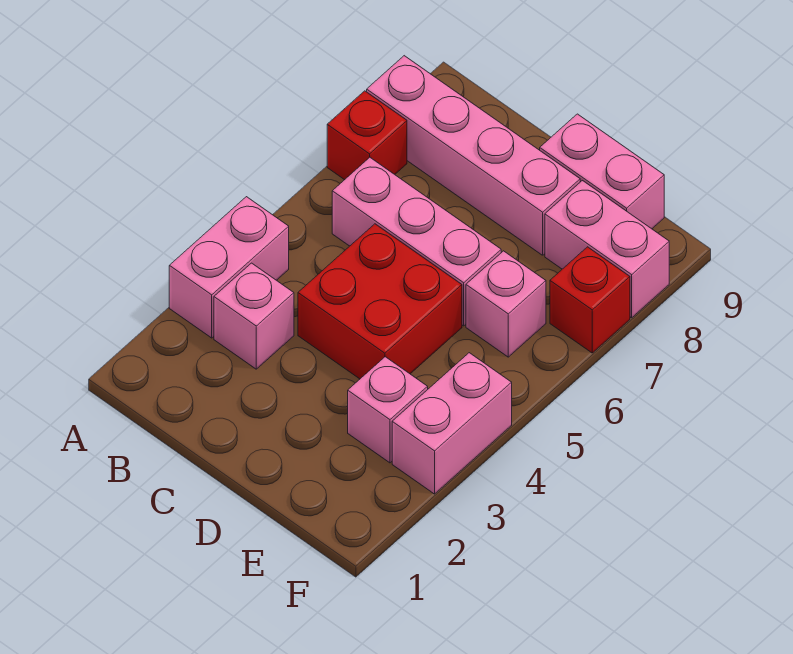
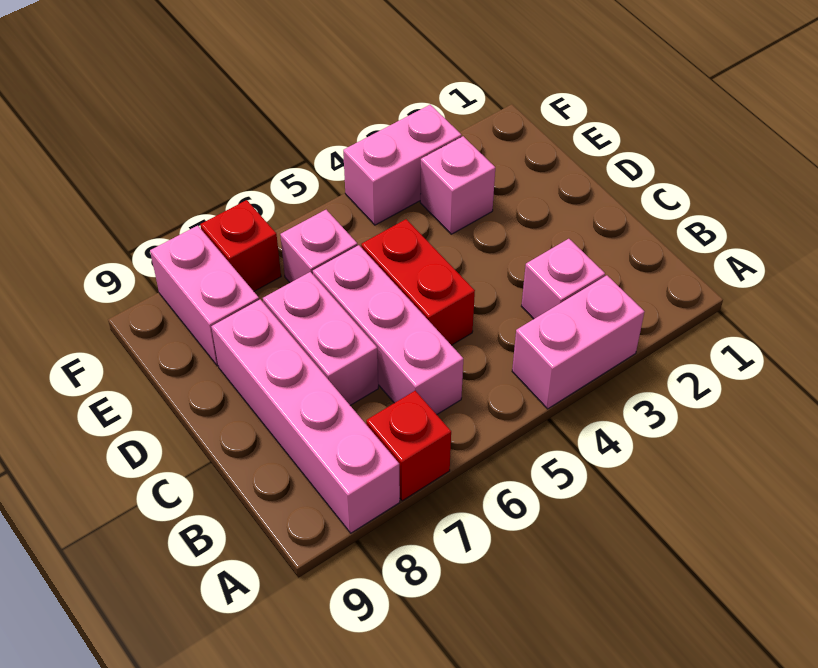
red 2x2 brick [298,224,462,379] -> red 1x2 brick [361,219,475,345]
pink 1x2 brick [540,114,664,229] -> pink 1x2 brick moved to [263,272,378,405]

